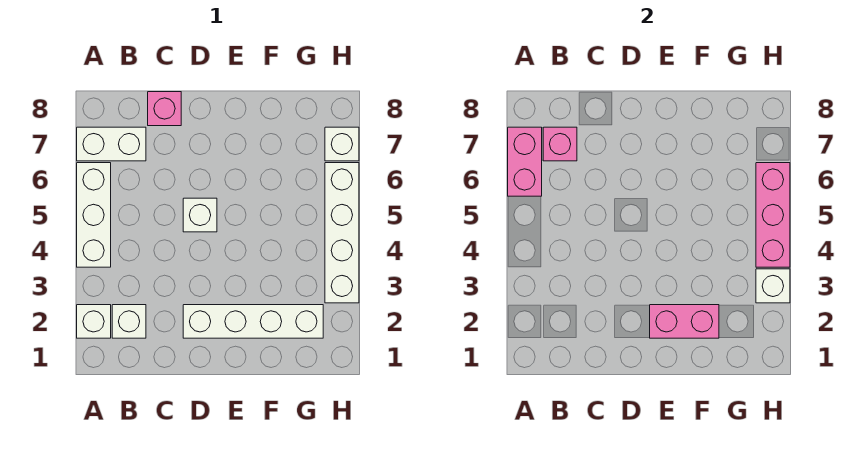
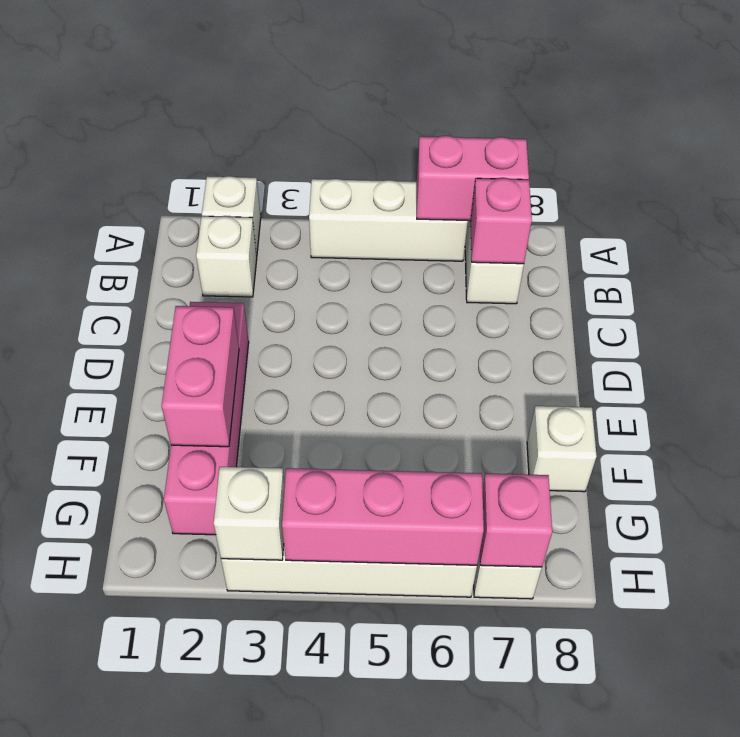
pink 1x1 brick [148,92,181,126] -> pink 1x1 brick moved to [480,474,552,567]
white 1x4 brick [183,305,323,338] -> pink 1x4 brick [164,302,249,535]
white 1x1 brick [183,198,217,232] -> white 1x1 brick moved to [527,406,597,492]

